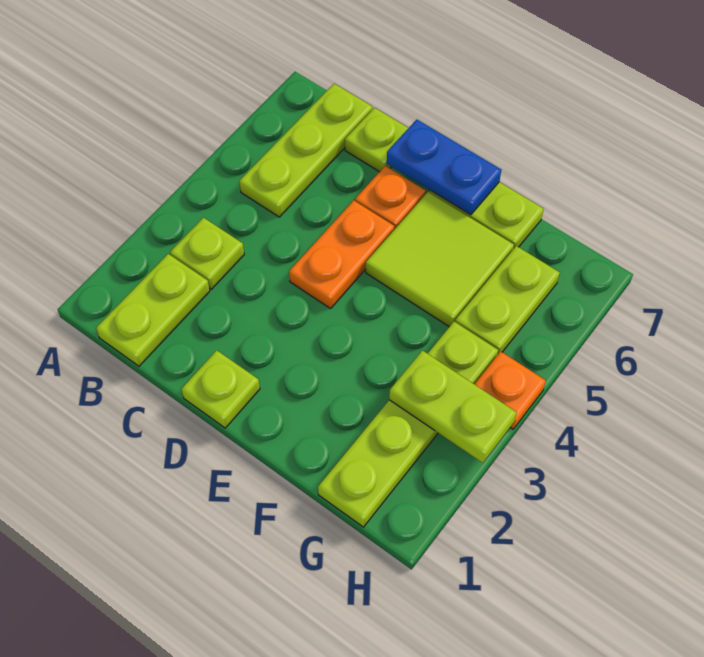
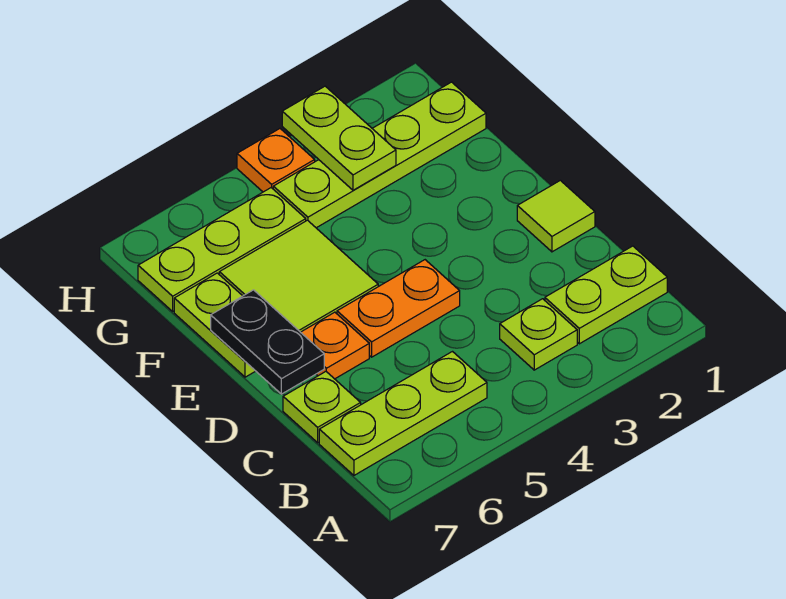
lime 1x1 plate [181,350,260,428] -> lime 1x1 tile [517,180,595,252]
blue 1x2 plate [387,120,501,215] -> black 1x2 plate [211,290,324,394]
lime 1x2 plate [455,246,560,355] -> lime 1x3 plate [138,188,306,311]

